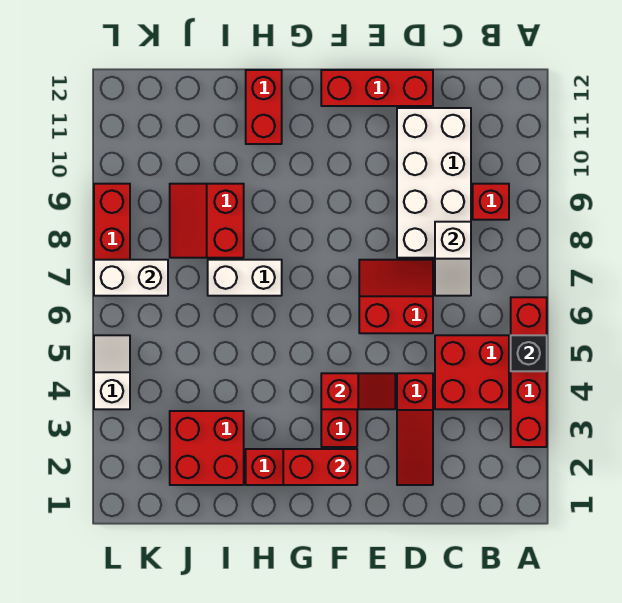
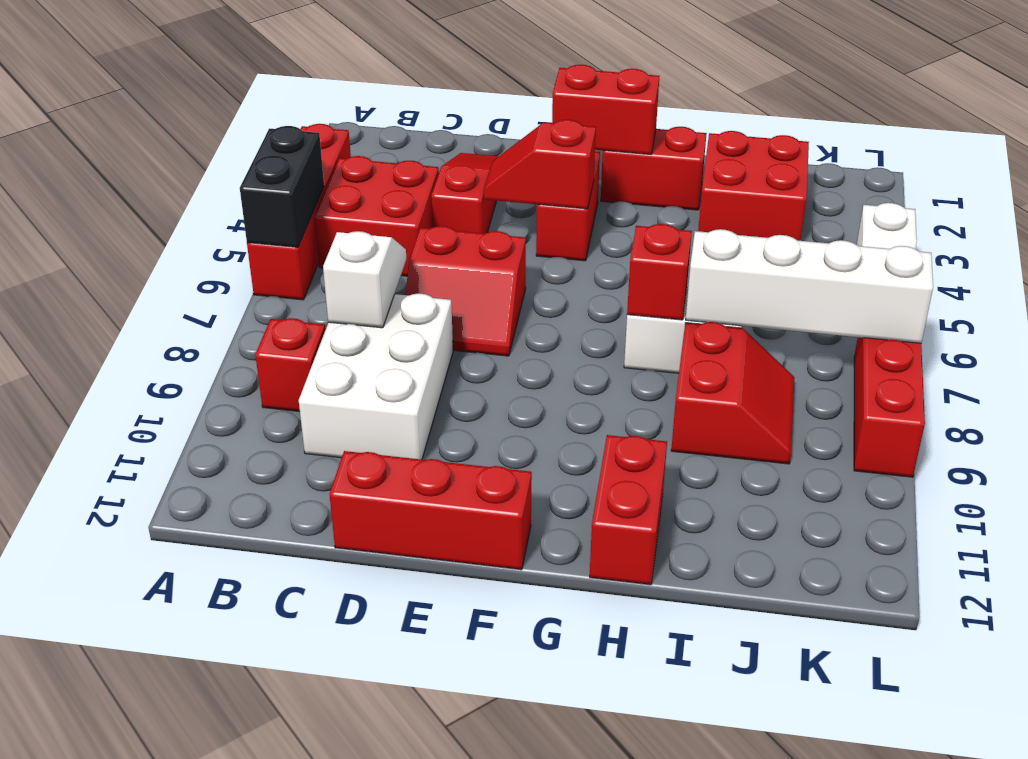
black 1x1 brick [511,335,547,371] -> black 1x2 brick [240,126,324,247]
white 2x4 brick [397,108,471,258] -> white 2x3 brick [299,293,453,460]
none -> red 1x1 brick [627,224,692,320]
white 1x2 brick [94,260,168,296] -> white 1x4 brick [686,229,933,343]

